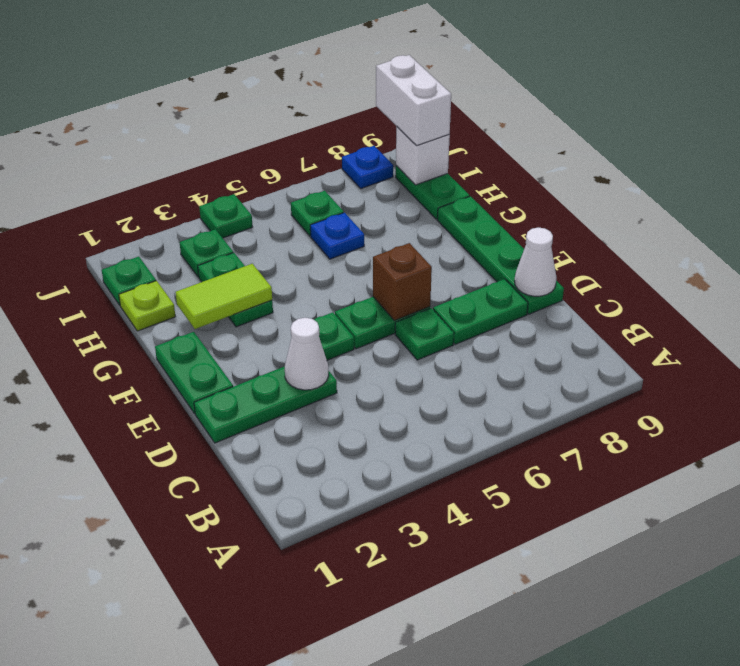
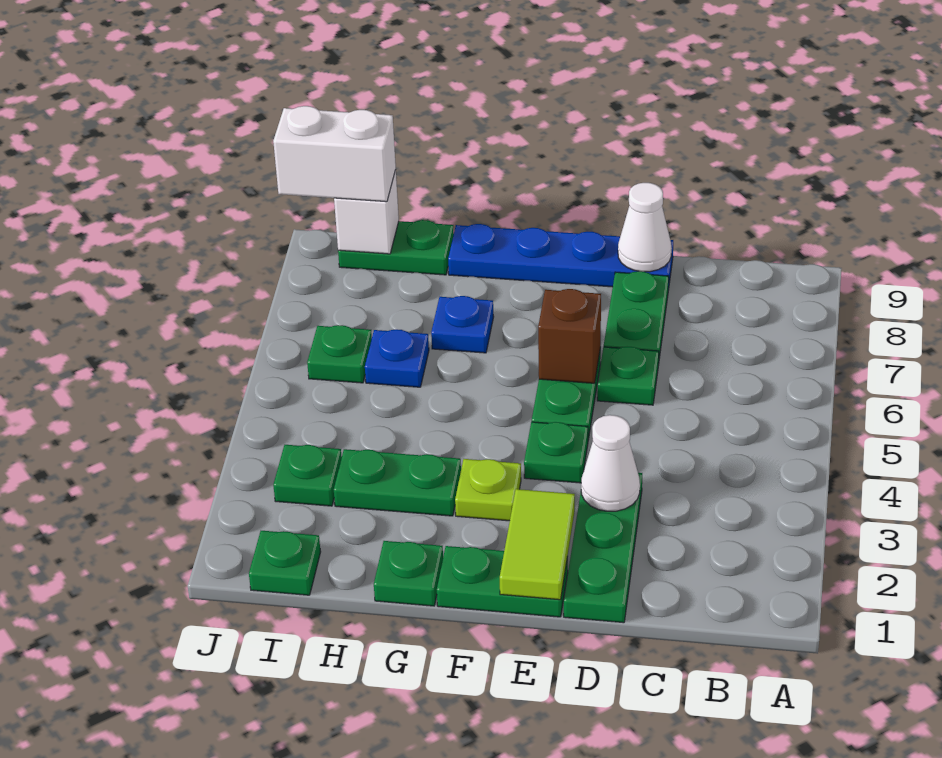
green 1x4 plate [437,196,564,314] -> blue 1x4 plate [448,224,673,290]
lime 1x2 tile [175,264,272,329] -> lime 1x2 tile moved to [500,489,575,600]
lime 1x1 plate [119,281,175,331] -> lime 1x1 plate moved to [455,459,521,521]
green 1x1 plate [199,194,253,238] -> green 1x1 plate moved to [374,541,443,606]
blue 1x1 plate [342,146,393,189] -> blue 1x1 plate moved to [431,296,494,353]

